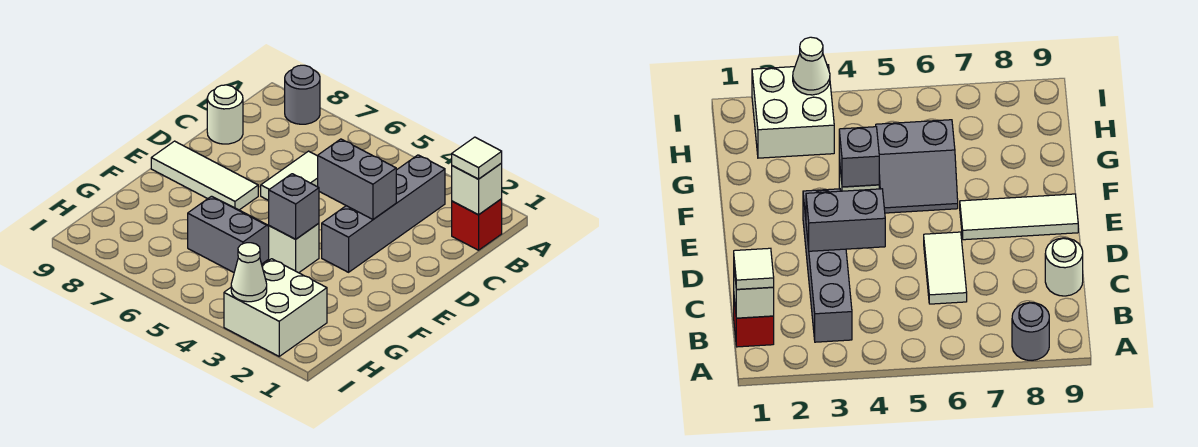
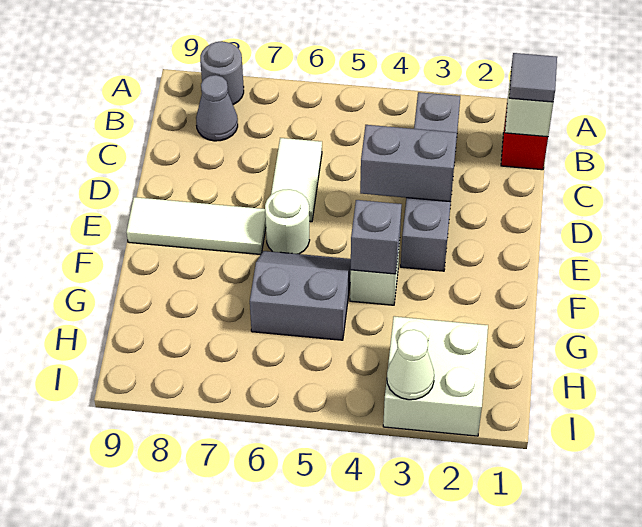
white 1x1 tile [452,137,502,179] -> grey 1x1 tile [509,53,557,102]
none -> grey 1x1 cone [196,75,238,141]
white 1x1 round brick [207,85,243,144] -> white 1x1 round brick moved to [265,189,310,254]

